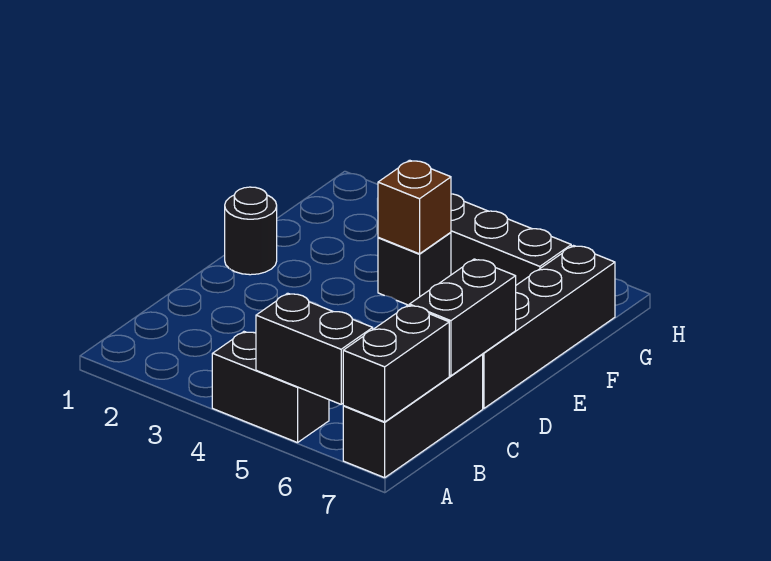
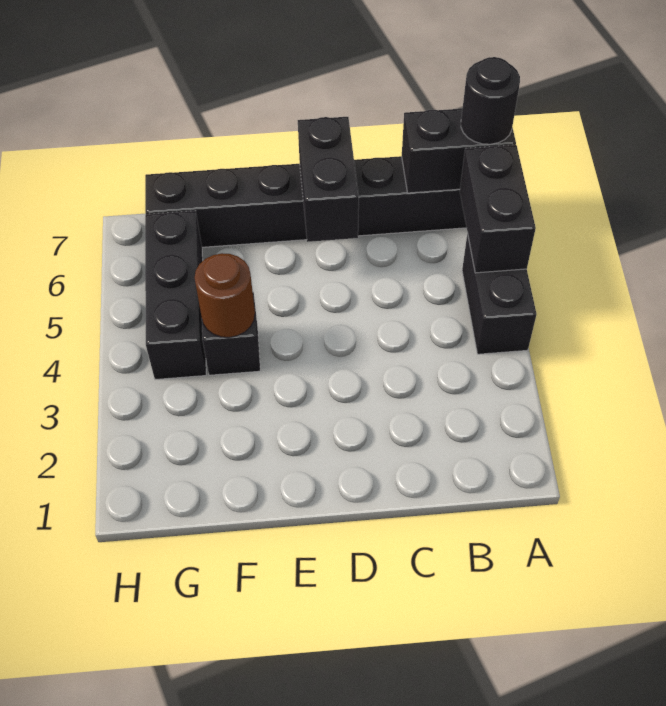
black 1x2 brick [409,259,516,376] -> black 1x2 brick turned to [298,117,359,242]
black 1x1 round brick [225,187,277,275] -> black 1x1 round brick moved to [461,57,520,144]
brown 1x1 brick [378,160,451,254] -> brown 1x1 round brick [195,253,255,337]

